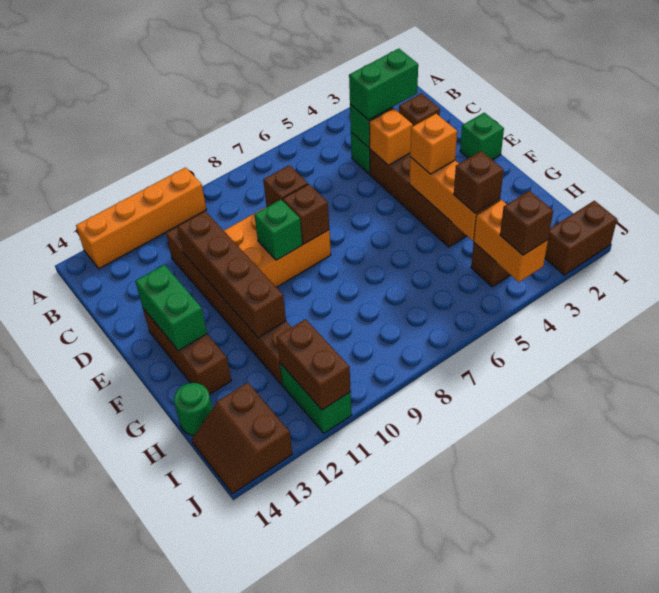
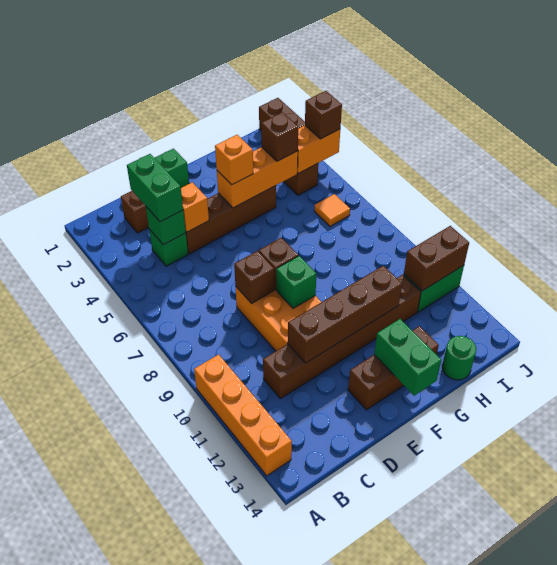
green 1x2 brick [135,265,207,351] -> green 1x2 brick turned to [374,319,441,396]
none -> orange 1x1 tile [314,194,350,226]
brown 2x2 slope [192,383,292,494] -> none

